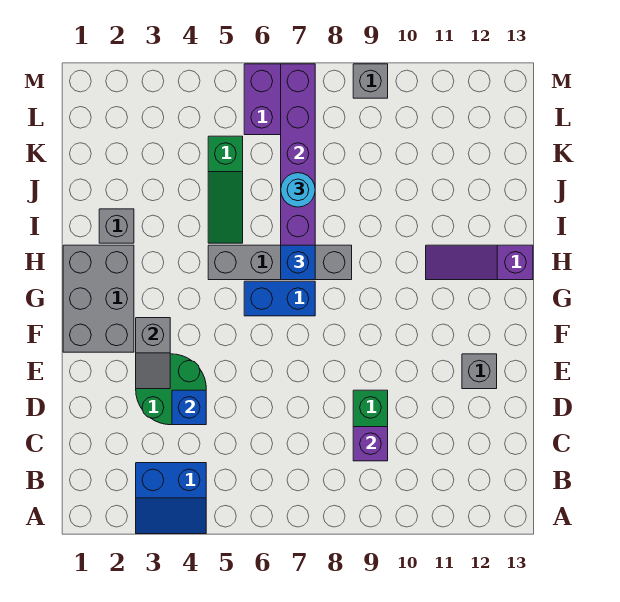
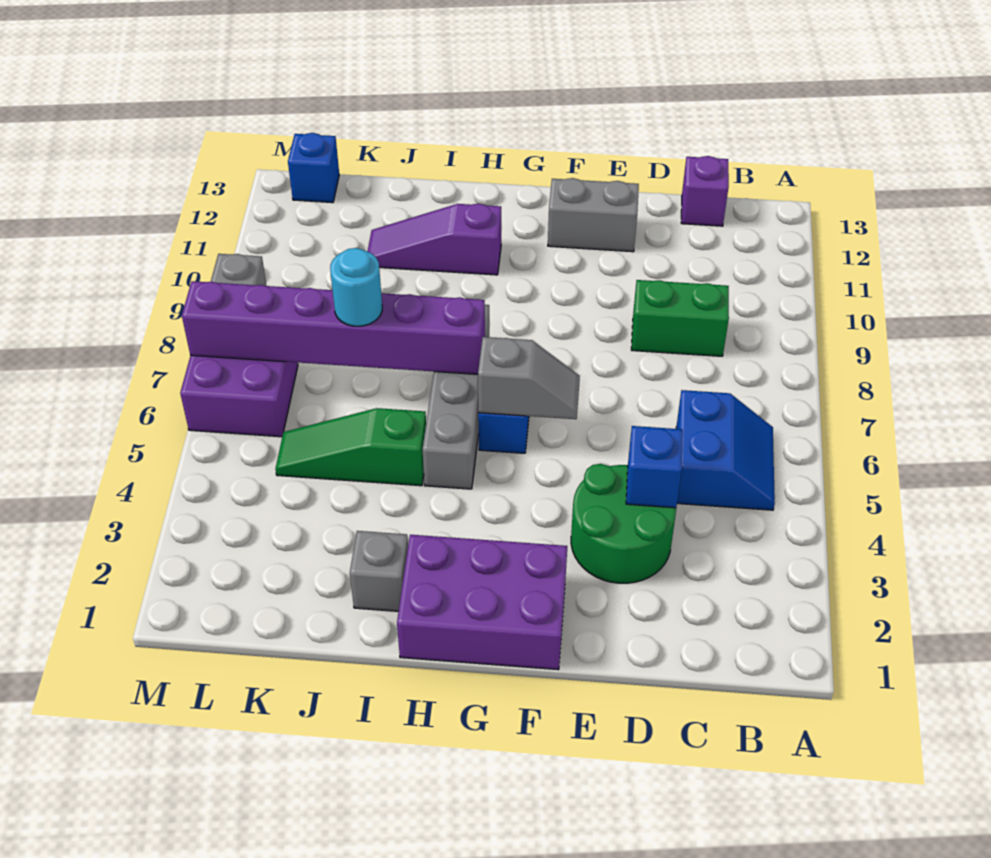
blue 2x2 slope [136,463,206,534] -> blue 2x2 slope moved to [676,390,775,510]
purple 1x1 brick [353,427,388,461] -> purple 1x1 brick moved to [681,156,729,226]
grey 1x2 slope [136,318,170,389] -> grey 1x2 slope moved to [478,337,580,419]
grey 1x1 brick [462,354,497,389] -> grey 1x2 brick [548,178,639,252]
grey 2x3 brick [63,245,134,352] -> purple 2x3 brick [397,535,567,670]
blue 1x1 brick [281,245,315,280] -> blue 1x1 brick moved to [288,133,339,203]
purple 1x3 slope [426,245,533,280] -> purple 1x3 slope turned to [367,204,501,275]
green 1x3 slope [208,136,243,243] -> green 1x3 slope turned to [276,408,426,486]

